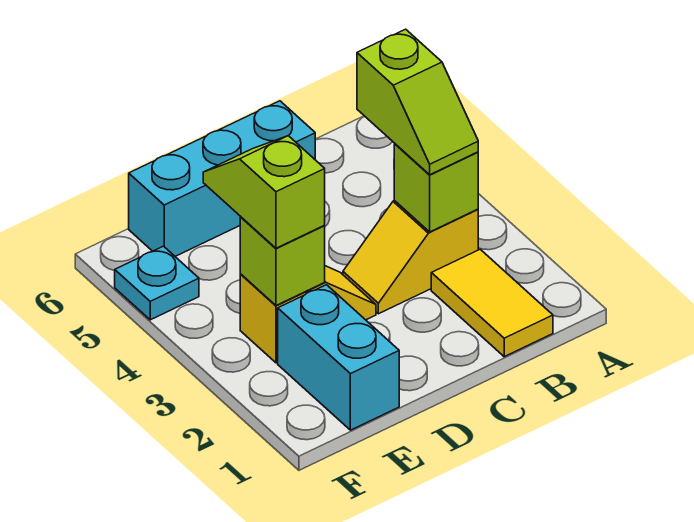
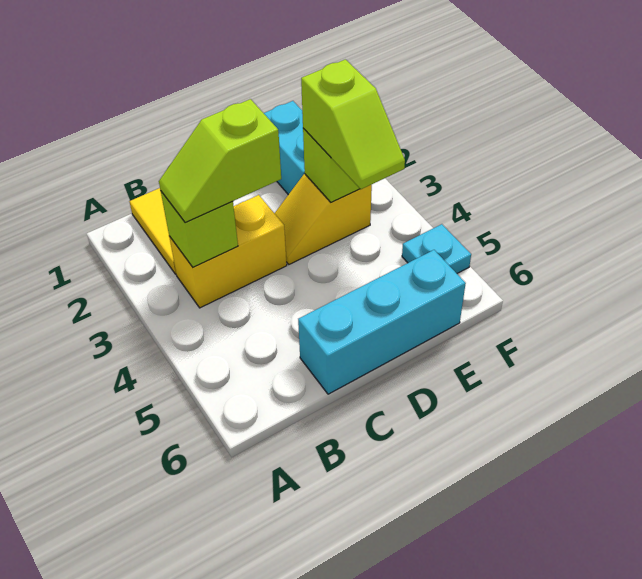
yellow 1x2 slope [343,201,478,314] -> yellow 1x2 brick [169,195,287,308]
lime 1x2 slope [357,29,478,175] -> lime 1x2 slope turned to [159,99,281,223]

